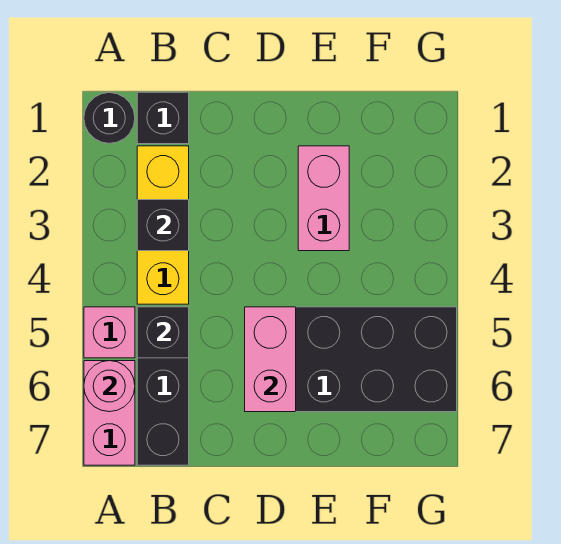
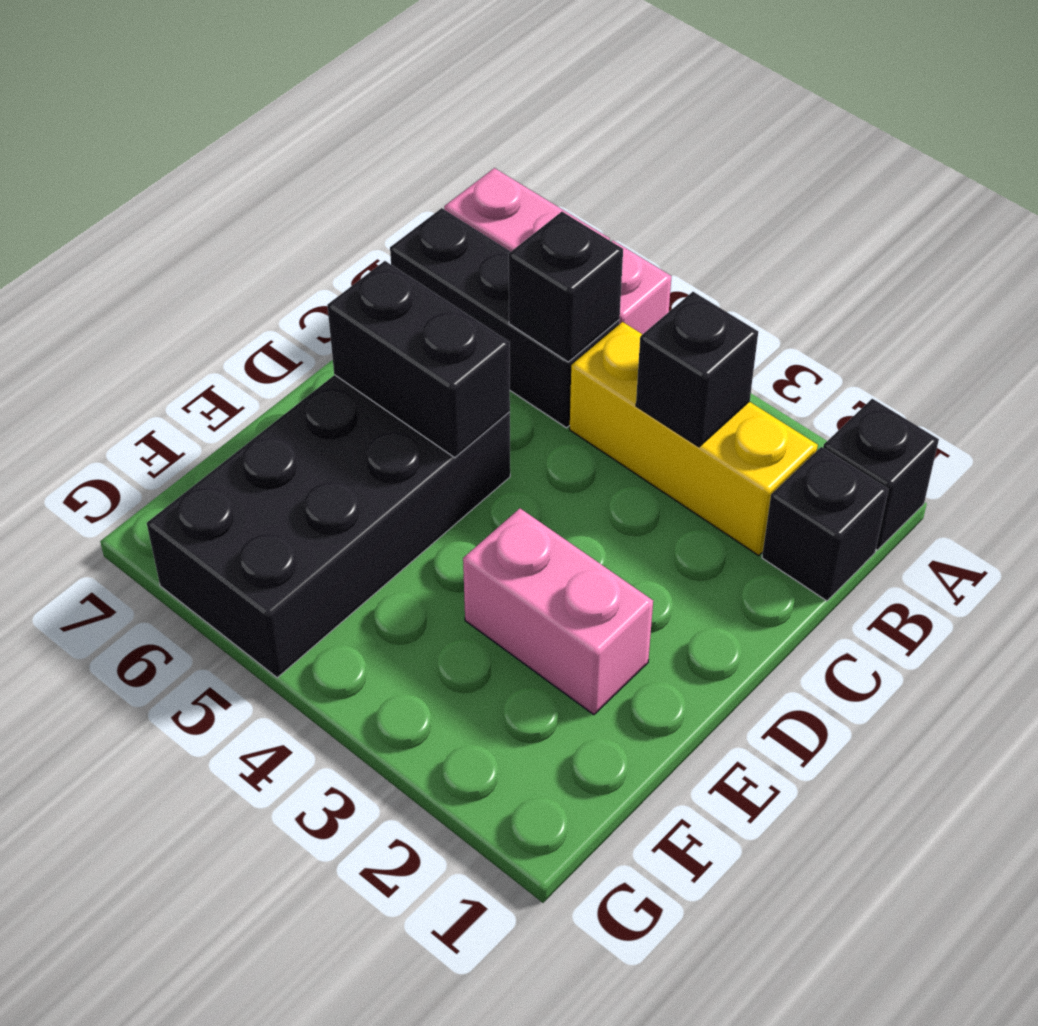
black 1x1 round brick [84,93,135,143] -> black 1x1 brick [823,399,939,550]
pink 1x1 round brick [84,361,135,412] -> none
pink 1x2 brick [245,307,296,412] -> black 1x2 brick [327,261,510,458]

